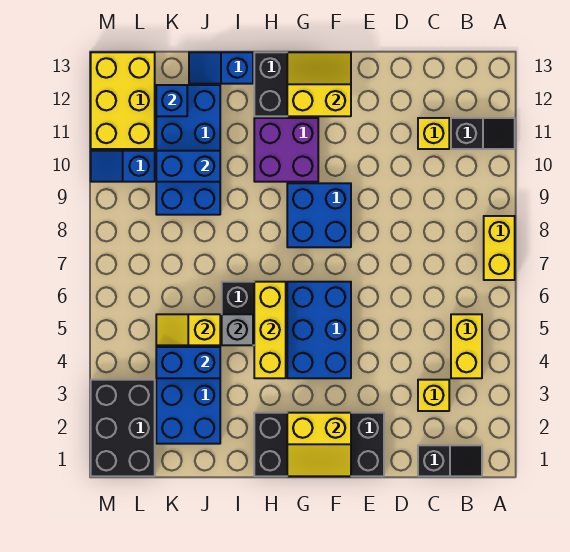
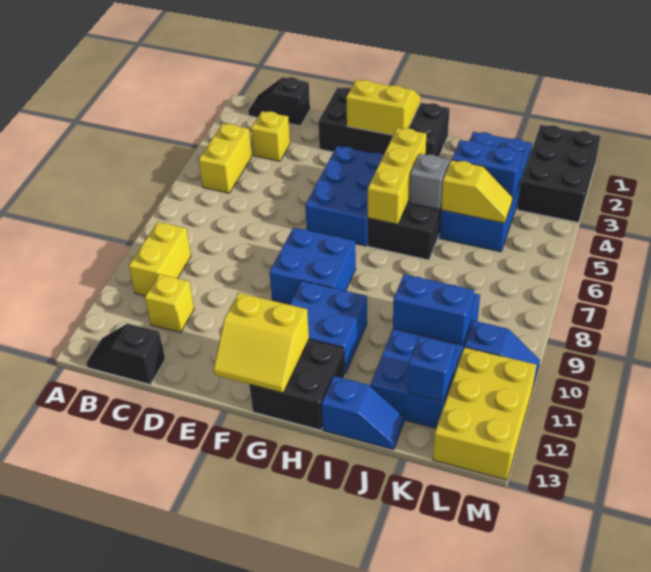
yellow 1x2 brick [484,216,515,280] -> yellow 1x2 brick moved to [129,222,191,296]
black 1x2 slope [451,118,515,149] -> black 1x2 slope moved to [86,323,165,384]
purple 2x2 brick [254,118,318,182] -> blue 2x2 brick [290,281,367,374]

